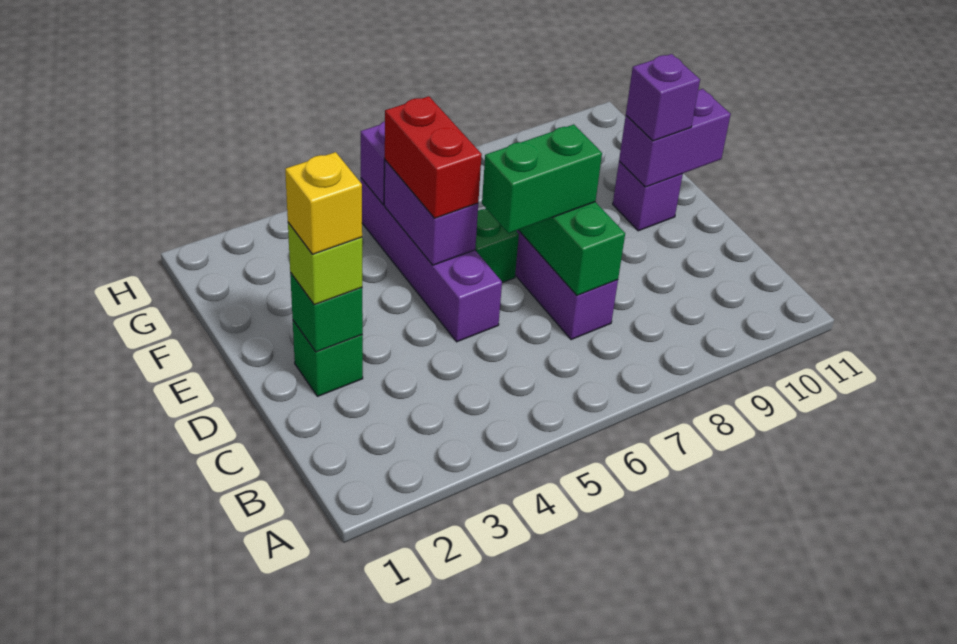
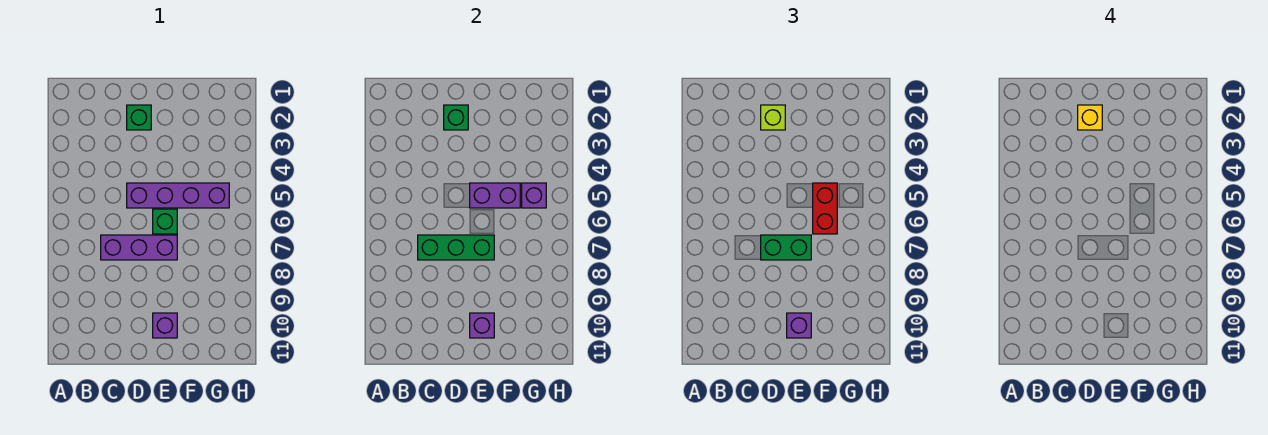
green 1x2 brick [482,124,602,233] -> green 1x2 brick turned to [761,235,811,260]
red 1x2 brick [385,96,482,218] -> red 1x2 brick turned to [813,183,837,234]
purple 1x2 brick [619,89,731,187] -> purple 1x1 brick [470,313,494,338]

